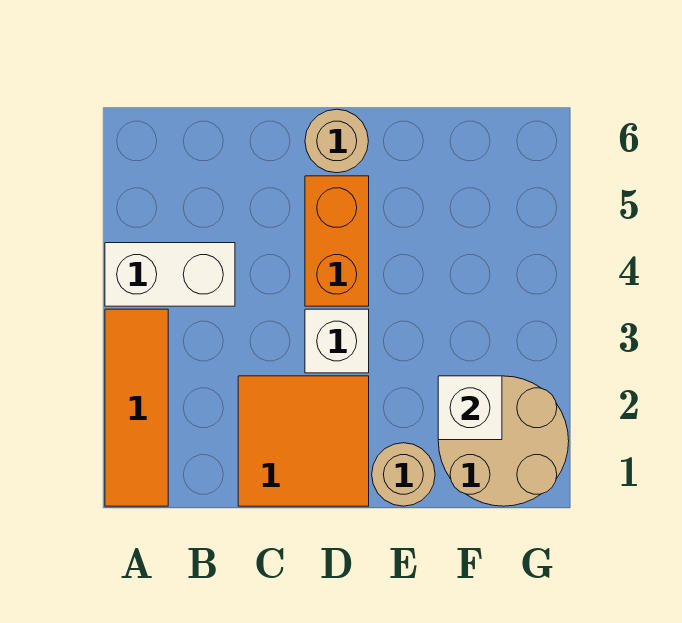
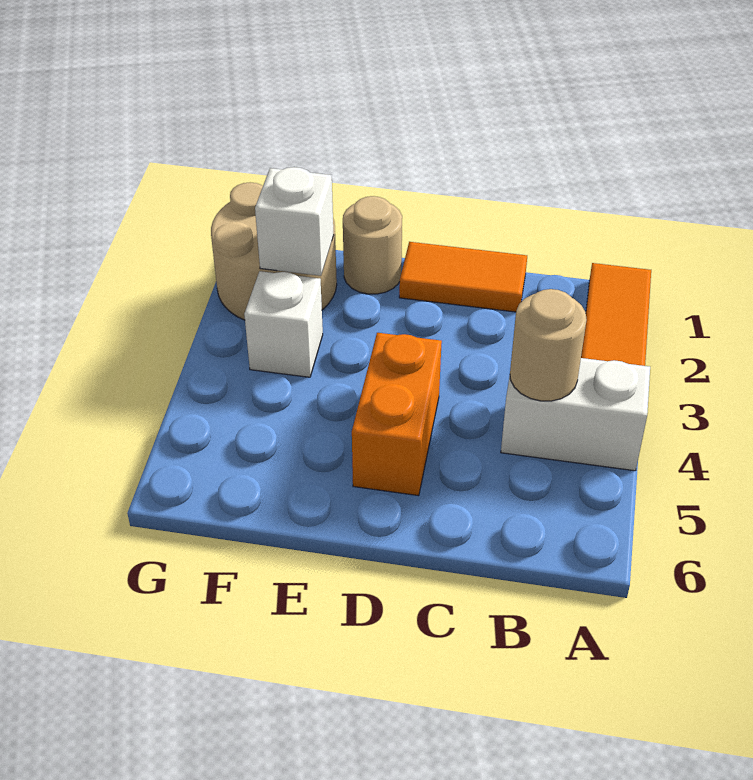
orange 2x2 tile [238,376,369,506] -> orange 1x2 tile [399,242,527,312]
white 1x1 brick [305,309,369,373] -> white 1x1 brick moved to [244,271,323,377]
tan 1x1 round brick [305,109,368,173] -> tan 1x1 round brick moved to [510,289,587,401]

